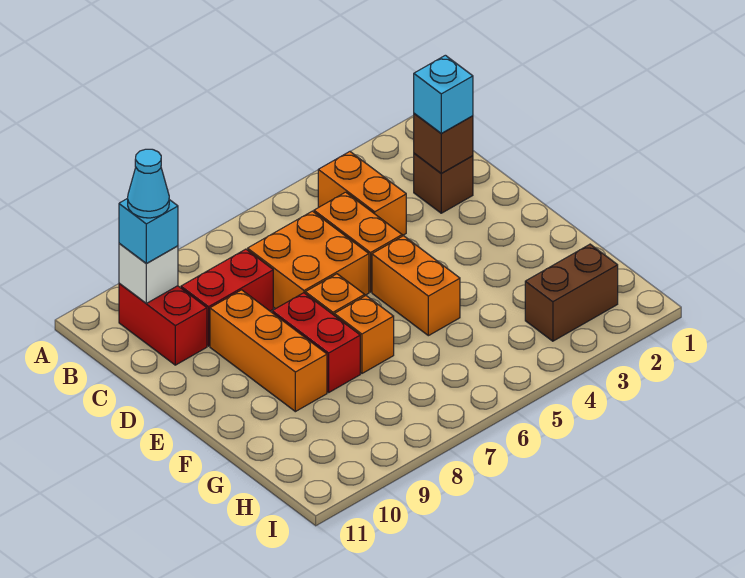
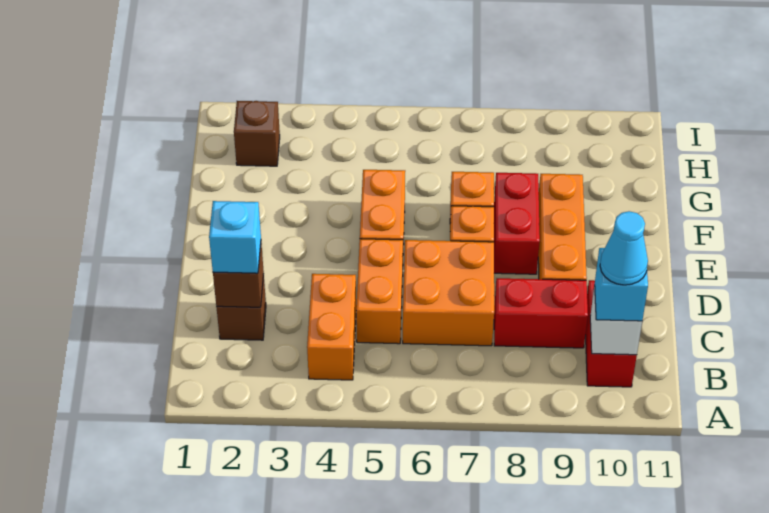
brown 1x2 brick [525,244,618,341] -> brown 1x1 brick [234,101,280,166]

